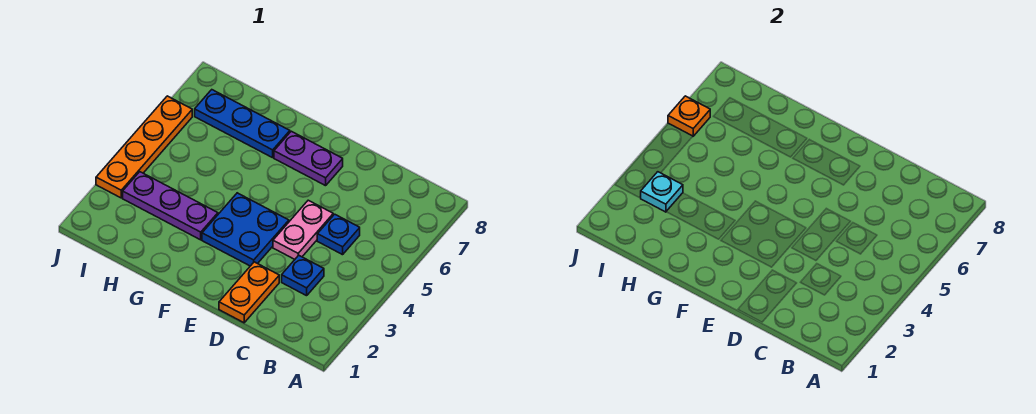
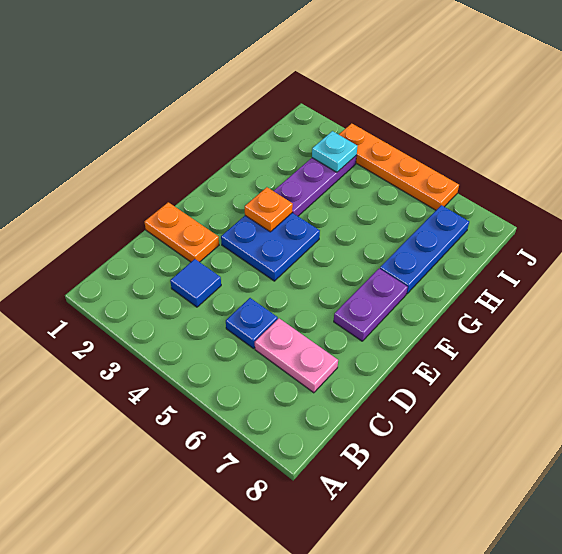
blue 1x1 plate [282,255,324,296] -> blue 1x1 tile [170,259,221,307]
pink 1x2 plate [273,200,333,259] -> pink 1x2 plate moved to [255,318,338,393]
orange 1x1 plate [668,96,710,136] -> orange 1x1 plate moved to [245,187,293,232]

